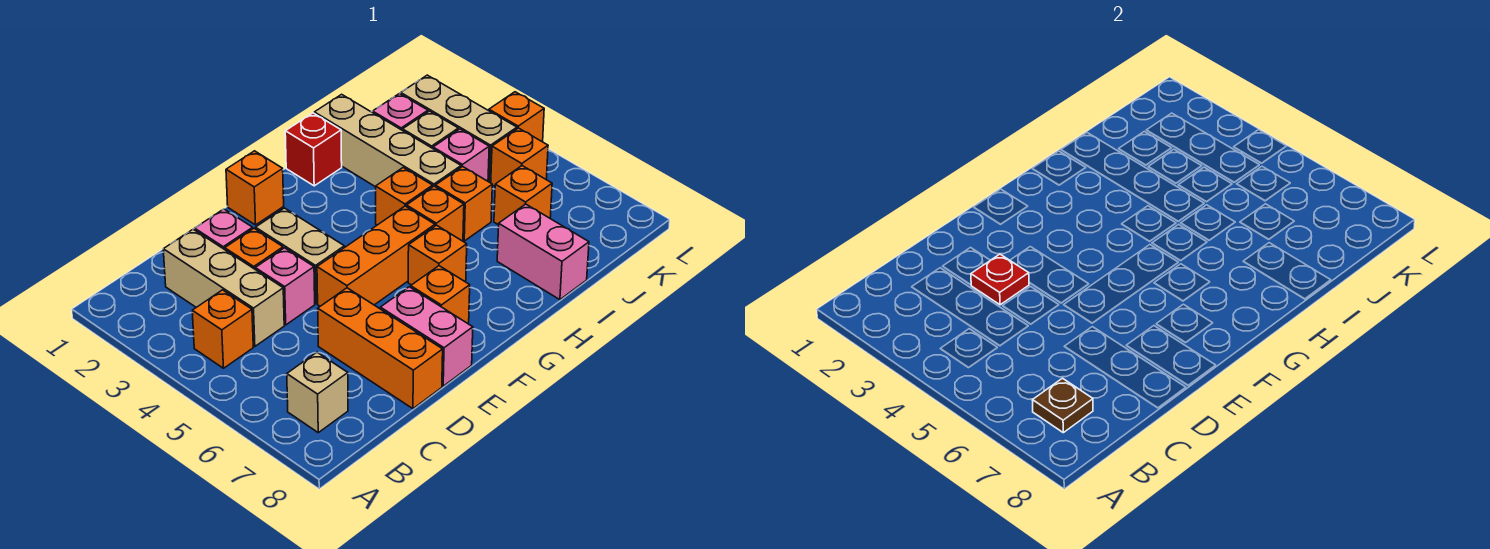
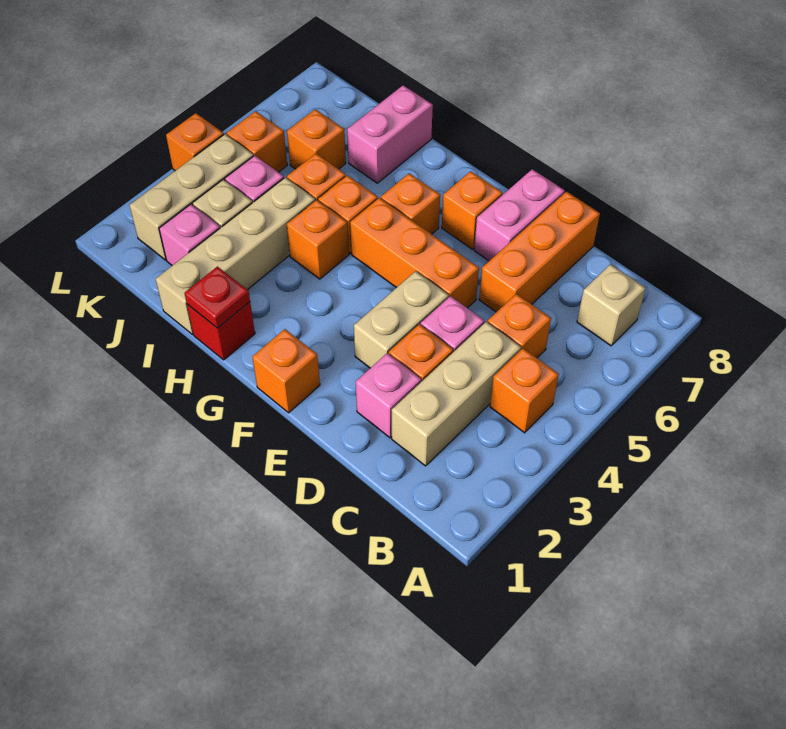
brown 1x1 plate [1032,378,1093,433] -> none
none -> orange 1x1 brick [487,294,551,358]
red 1x1 plate [971,254,1029,305] -> red 1x1 plate moved to [185,267,250,328]

